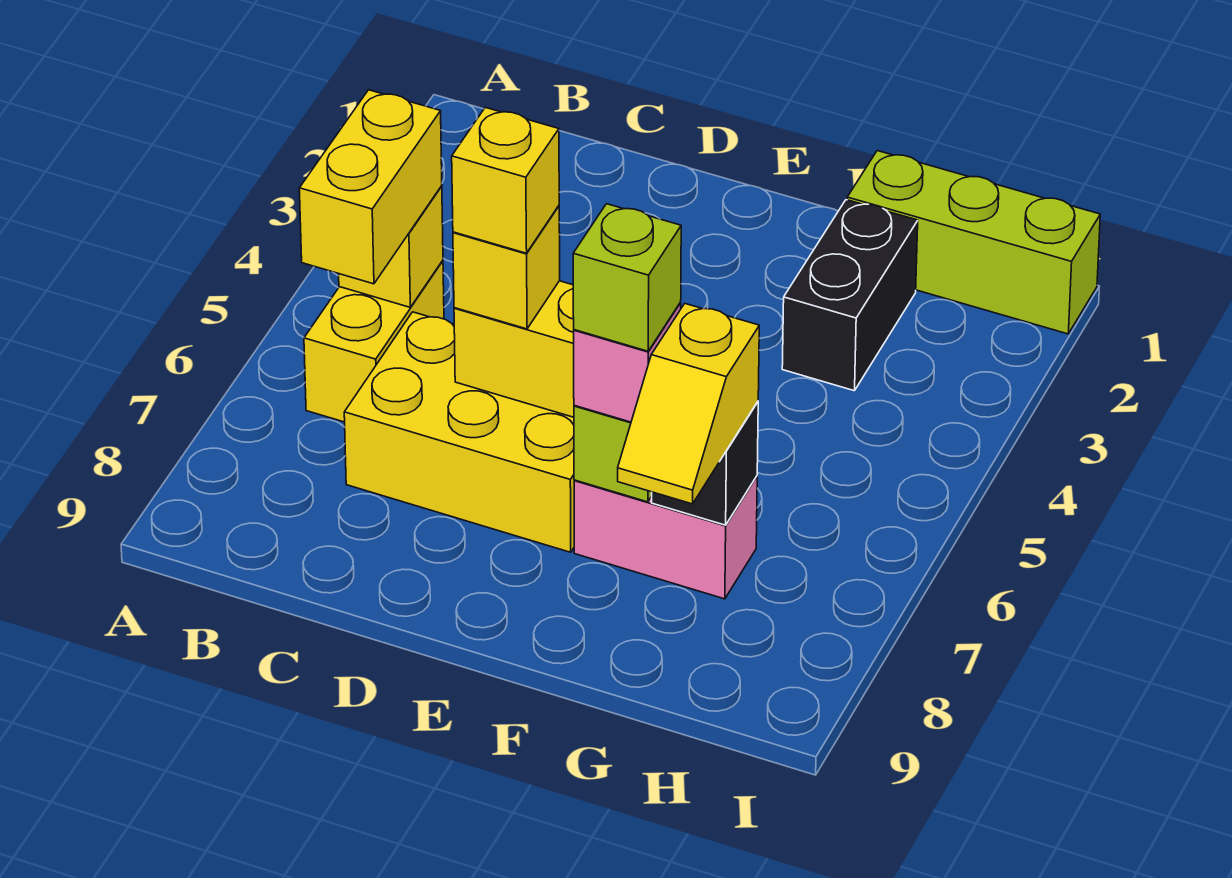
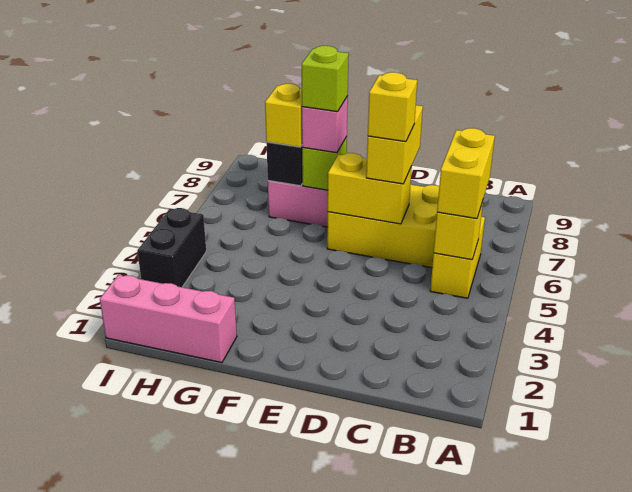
yellow 1x1 brick [453,206,560,329] -> yellow 1x2 brick [366,105,423,184]
lime 1x3 brick [847,151,1100,334] -> pink 1x3 brick [100,275,237,363]
black 1x2 brick [782,200,918,391] -> black 1x2 brick moved to [137,208,206,287]

